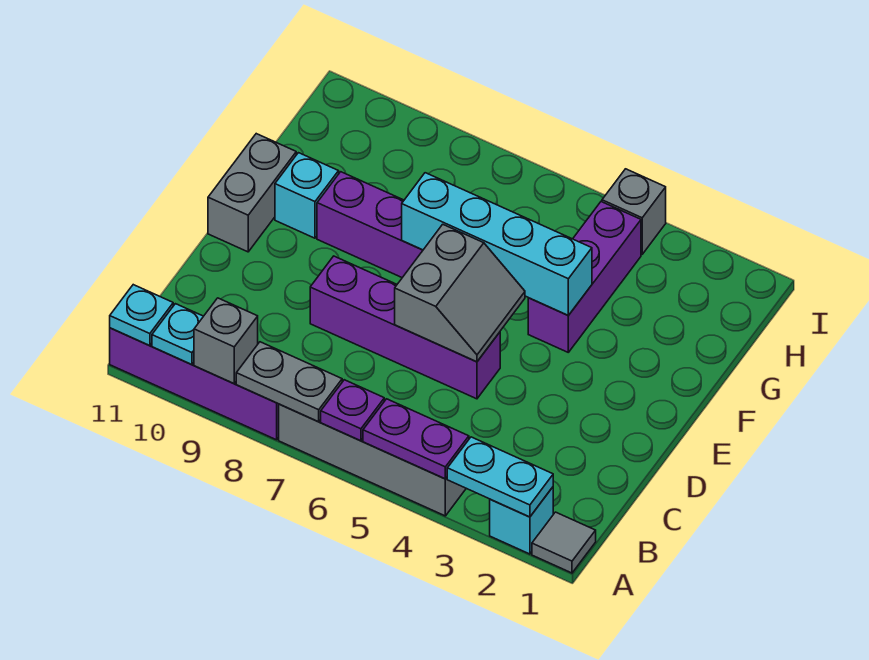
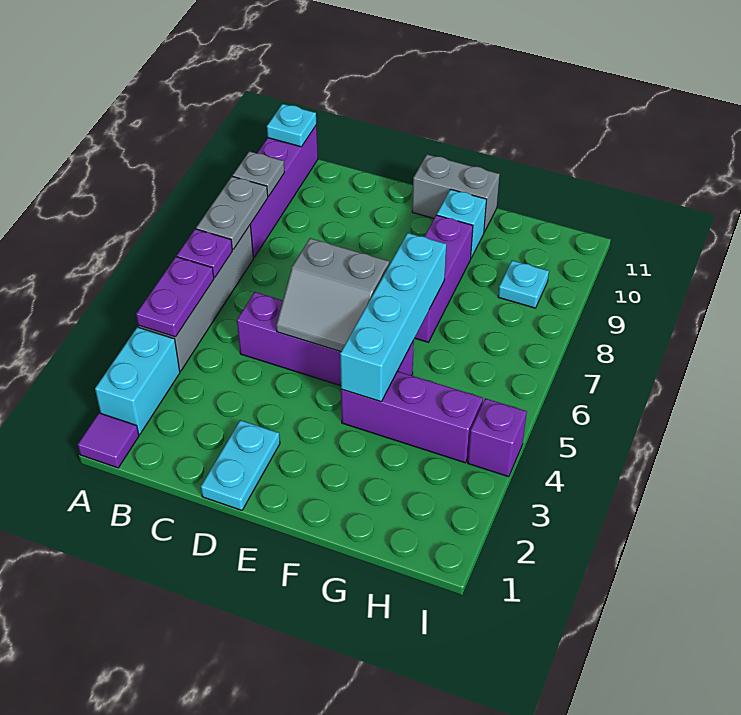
grey 1x1 tile [532,512,596,573] -> purple 1x1 tile [78,413,139,468]
cyan 1x1 brick [490,487,553,554] -> cyan 1x2 brick [95,327,180,435]
cyan 1x2 plate [447,437,553,517] -> cyan 1x2 plate moved to [201,420,280,510]
grey 1x1 brick [194,298,258,384] -> grey 1x1 plate [233,151,285,197]
cyan 1x1 plate [152,304,203,364] -> cyan 1x1 plate moved to [498,260,549,308]
purple 1x4 brick [310,256,500,399] -> purple 1x4 brick turned to [237,292,414,386]
grey 1x1 brick [602,169,666,254] -> purple 1x1 brick [468,398,527,477]

